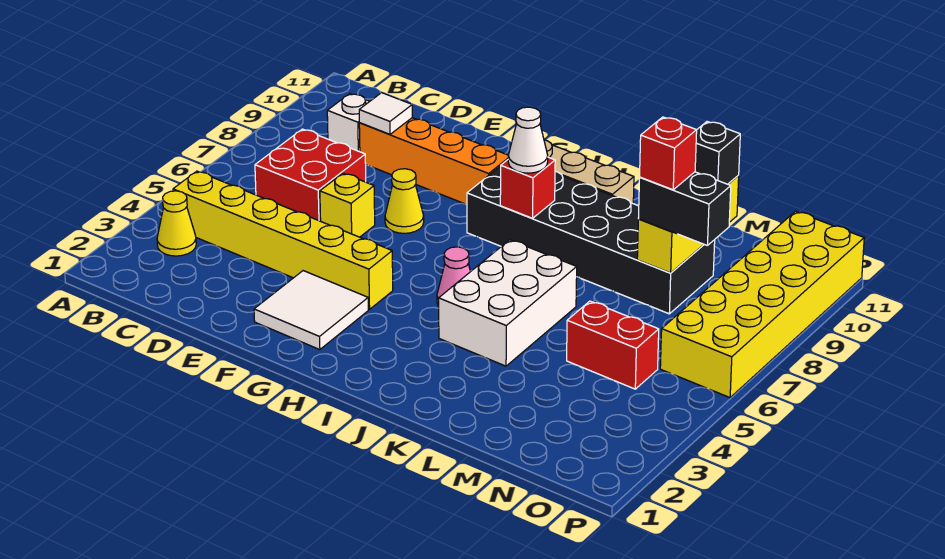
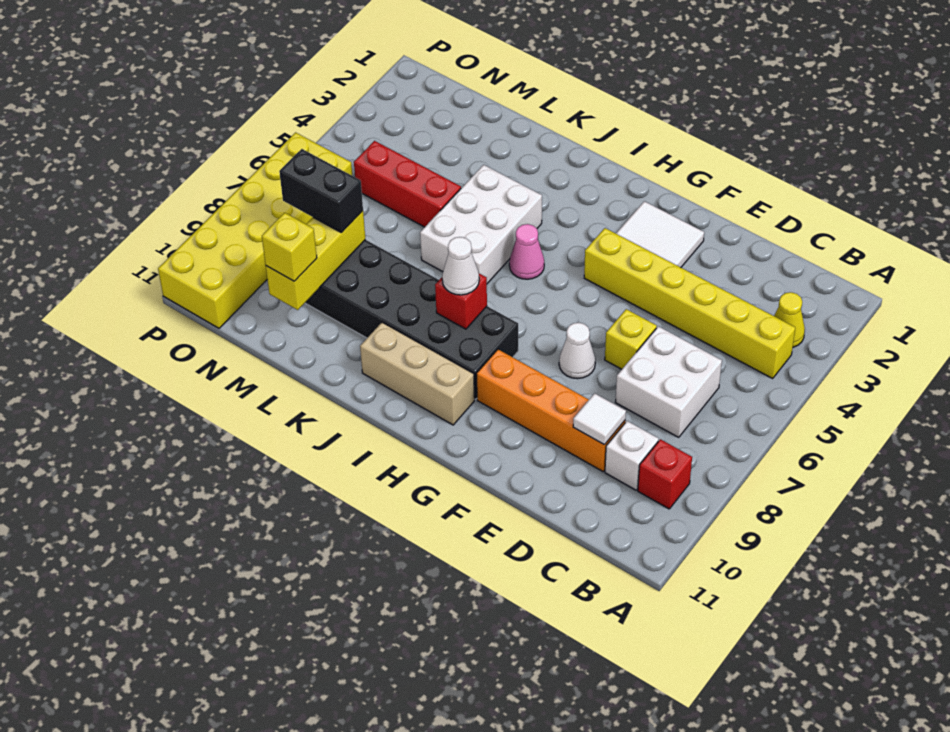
red 2x2 brick [255,129,366,221] -> white 2x2 brick [615,326,722,437]
yellow 1x1 cone [385,169,424,233] -> white 1x1 cone [559,322,595,379]
red 1x2 brick [567,301,659,389] -> red 1x3 brick [354,141,461,227]
red 1x1 brick [640,117,697,190] -> red 1x1 brick moved to [638,439,692,509]
black 1x1 brick [695,122,740,184] -> yellow 1x1 brick [262,213,317,281]

